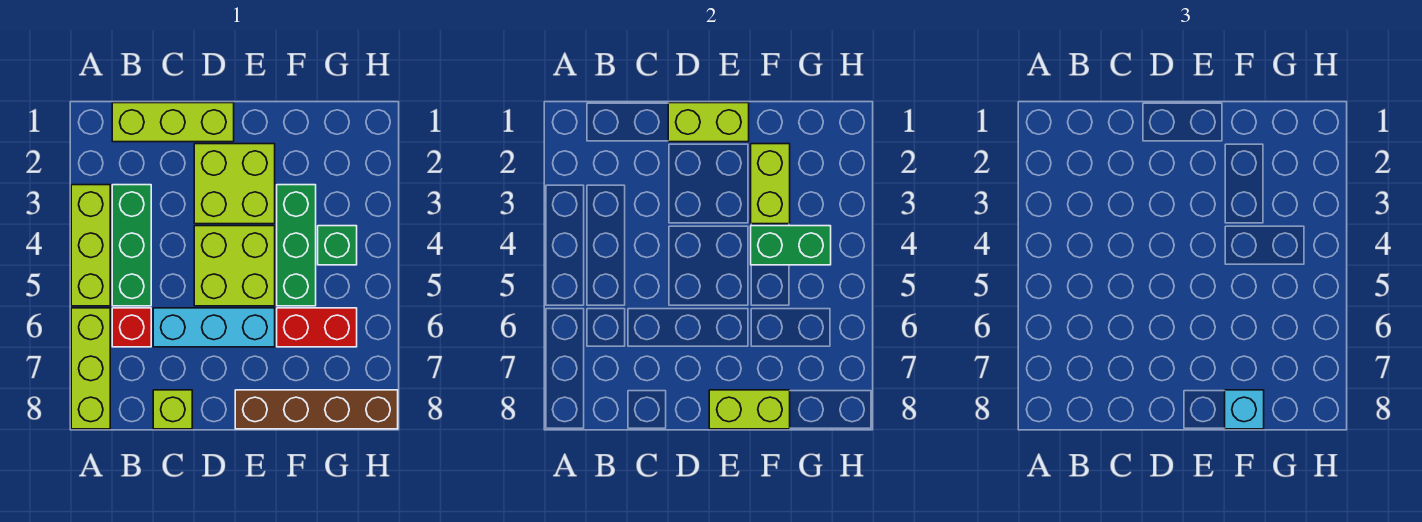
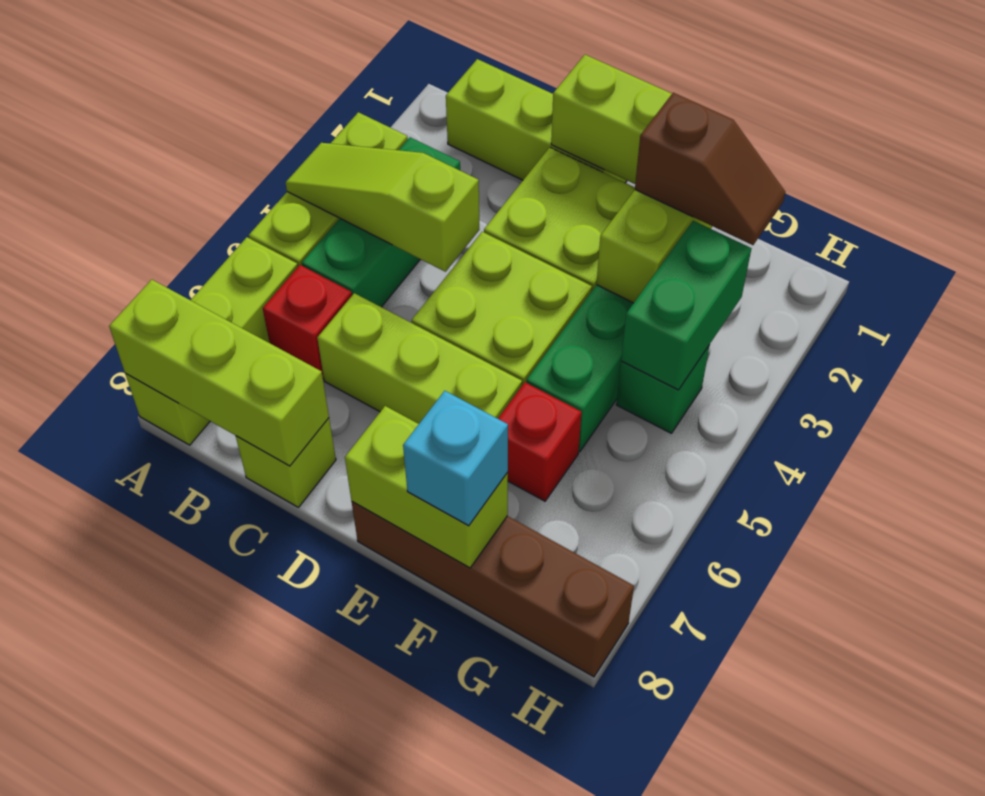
none -> lime 1x3 slope [286,143,479,272]
none -> lime 1x3 brick [109,279,329,466]
cyan 1x3 brick [153,308,275,347] -> lime 1x3 brick [317,293,522,424]
none -> brown 1x2 slope [635,93,785,245]
green 1x2 brick [751,226,831,265] -> green 1x2 brick turned to [621,221,751,390]
red 1x2 brick [277,308,357,347] -> red 1x1 brick [498,382,582,501]

